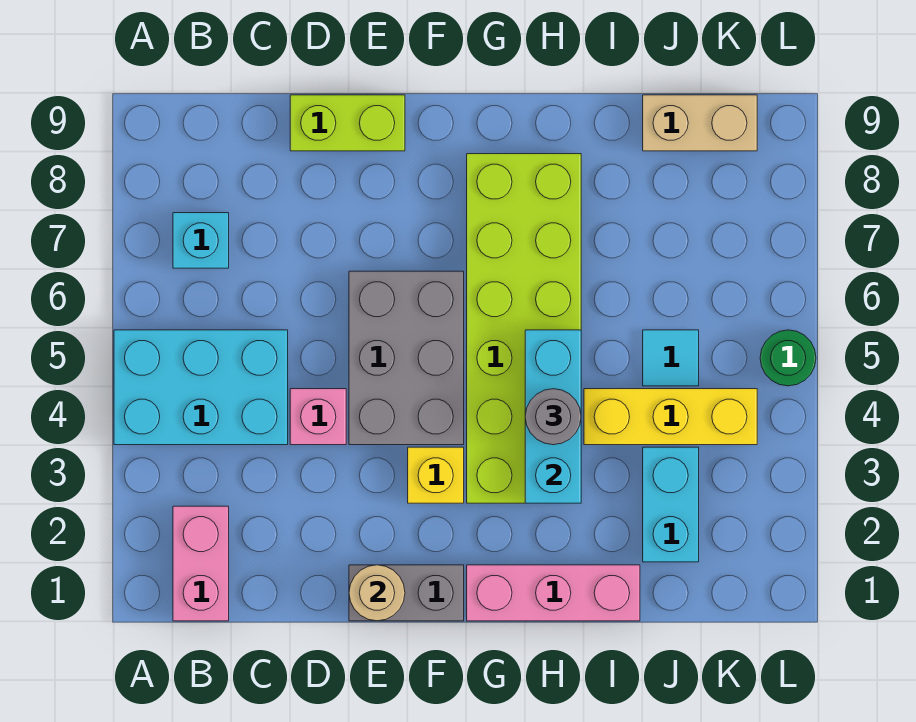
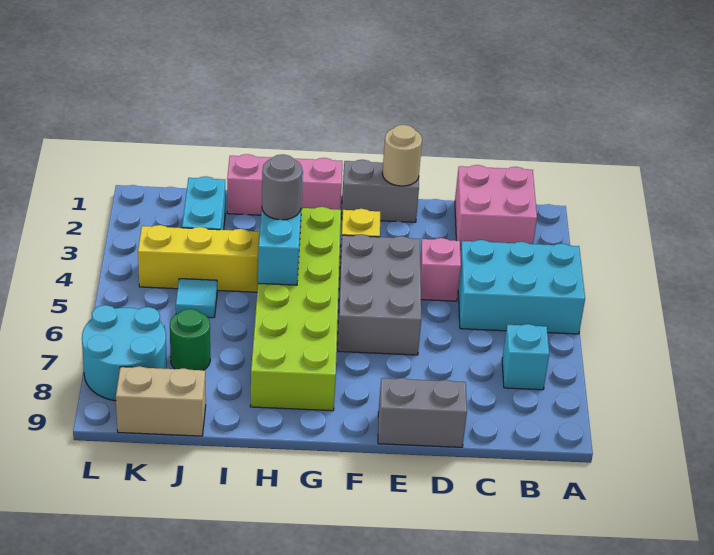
pink 1x2 brick [173,506,229,621] -> pink 2x2 brick [455,165,537,249]
lime 1x2 brick [290,95,405,151] -> grey 1x2 brick [378,378,467,447]
none -> cyan 2x2 round brick [82,305,167,401]
green 1x1 round brick [760,330,816,386] -> green 1x1 round brick moved to [170,309,210,370]

